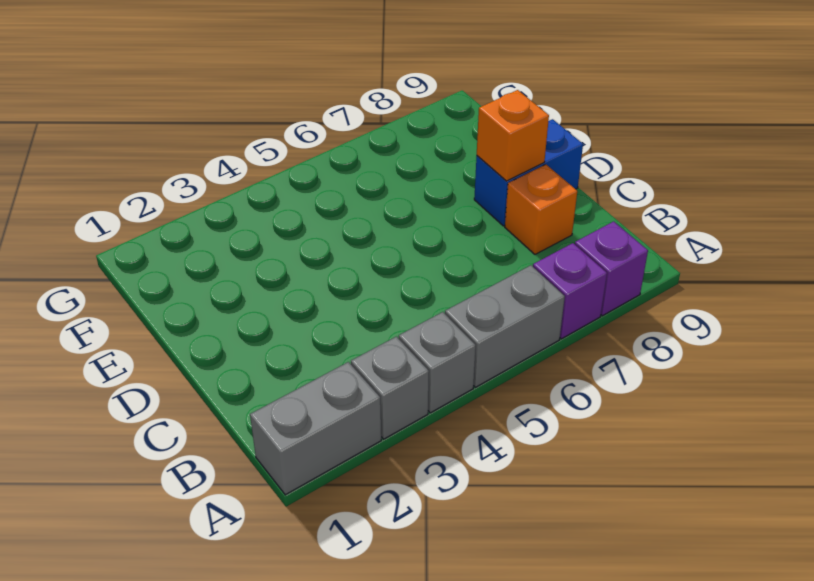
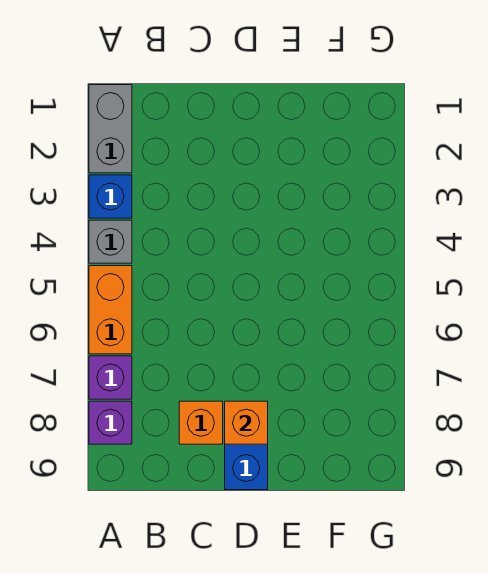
grey 1x1 brick [351,337,429,439] -> blue 1x1 brick [89,175,132,218]
grey 1x2 brick [445,265,565,387] -> orange 1x2 brick [89,266,132,354]

